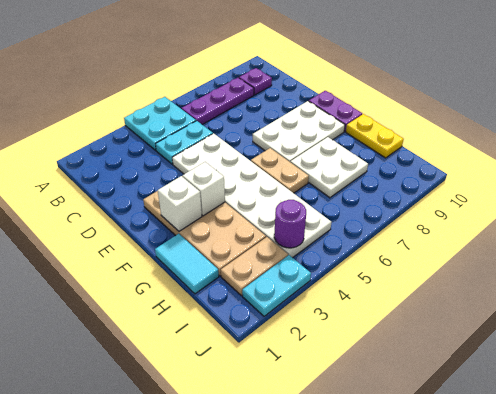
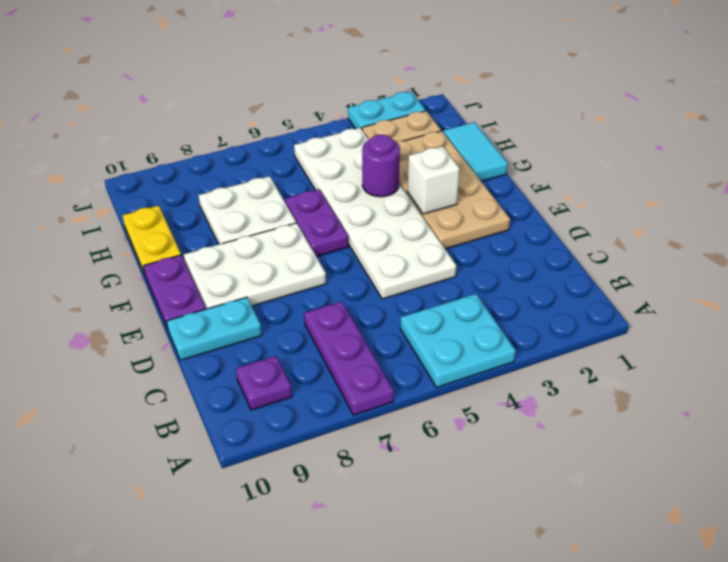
purple 1x3 plate [181,78,254,124] -> purple 1x3 plate turned to [304,302,394,415]
cyan 1x2 plate [156,121,213,164] -> cyan 1x2 plate moved to [167,297,262,360]
white 1x1 brick [158,176,202,231] -> none
tan 1x2 plate [251,148,309,193] -> purple 1x2 plate [285,189,348,256]
purple 1x1 round brick [274,200,306,248] -> purple 1x1 round brick moved to [362,135,400,197]

